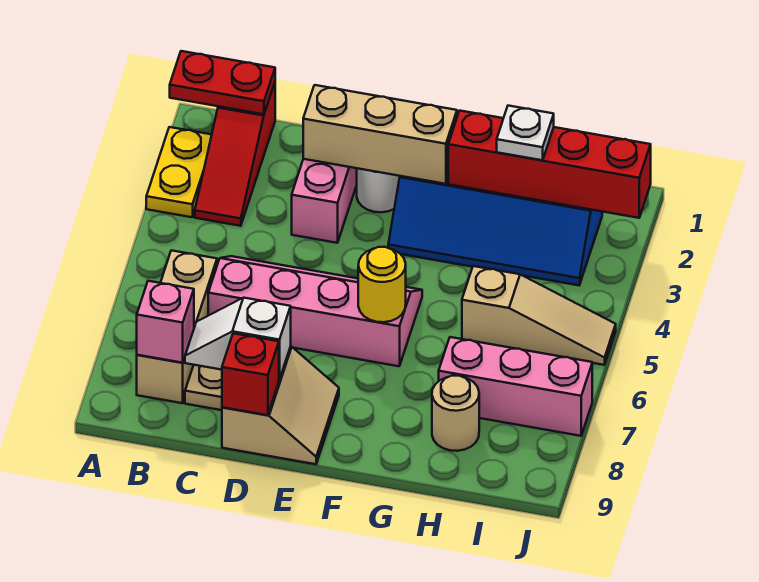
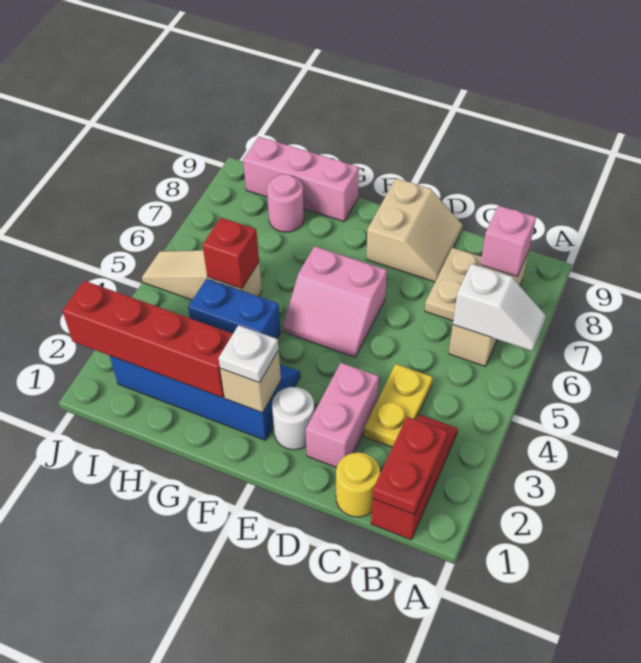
red 1x2 plate [170,51,275,114] -> red 1x2 plate turned to [372,417,448,515]
yellow 1x2 plate [146,127,212,217] -> yellow 1x2 plate moved to [364,364,433,447]
pink 2x4 slope [208,256,422,366] -> pink 2x2 slope [283,246,387,357]
white 1x2 slope [185,298,291,380] -> white 1x2 slope moved to [453,264,546,351]
tan 1x3 brick [303,85,457,184] -> tan 1x1 brick [220,350,281,413]
tan 2x2 slope [222,347,339,464] -> tan 2x2 slope turned to [366,178,463,282]
red 1x1 brick [222,333,279,415] -> red 1x1 brick moved to [203,218,259,289]
yellow 1x1 round brick [358,247,406,322] -> yellow 1x1 round brick moved to [336,453,380,517]
none -> blue 1x2 brick [188,279,281,339]
white 1x1 plate [497,106,554,160] -> white 1x1 plate moved to [219,325,279,383]
pink 1x3 brick [439,337,592,436] -> pink 1x3 brick moved to [243,137,359,222]
tan 1x1 round brick [432,376,479,451] -> pink 1x1 round brick [267,174,304,232]

